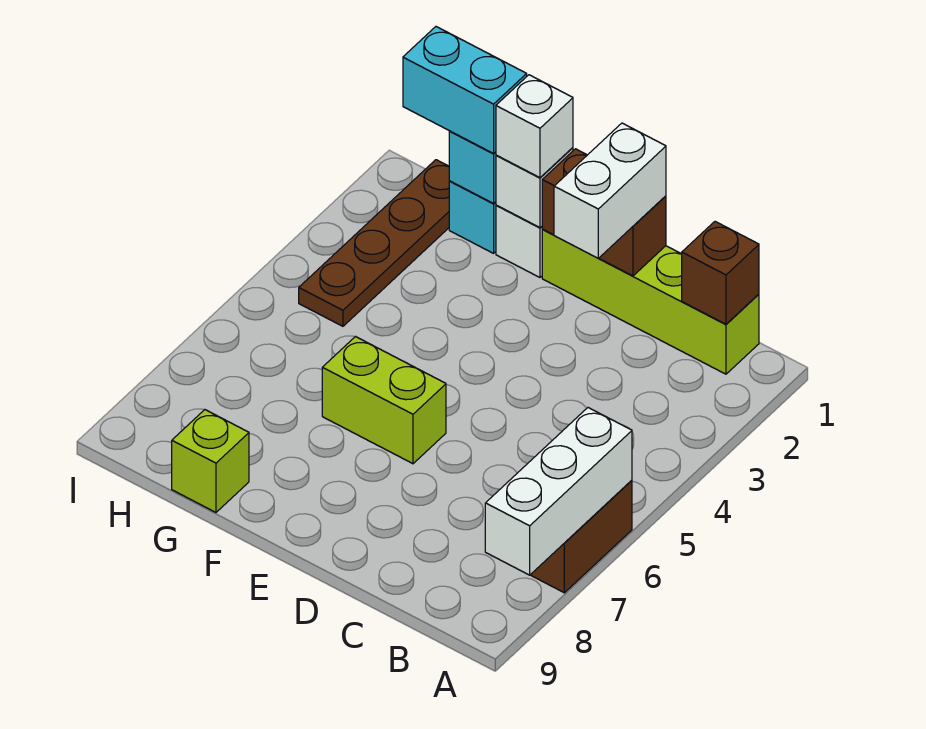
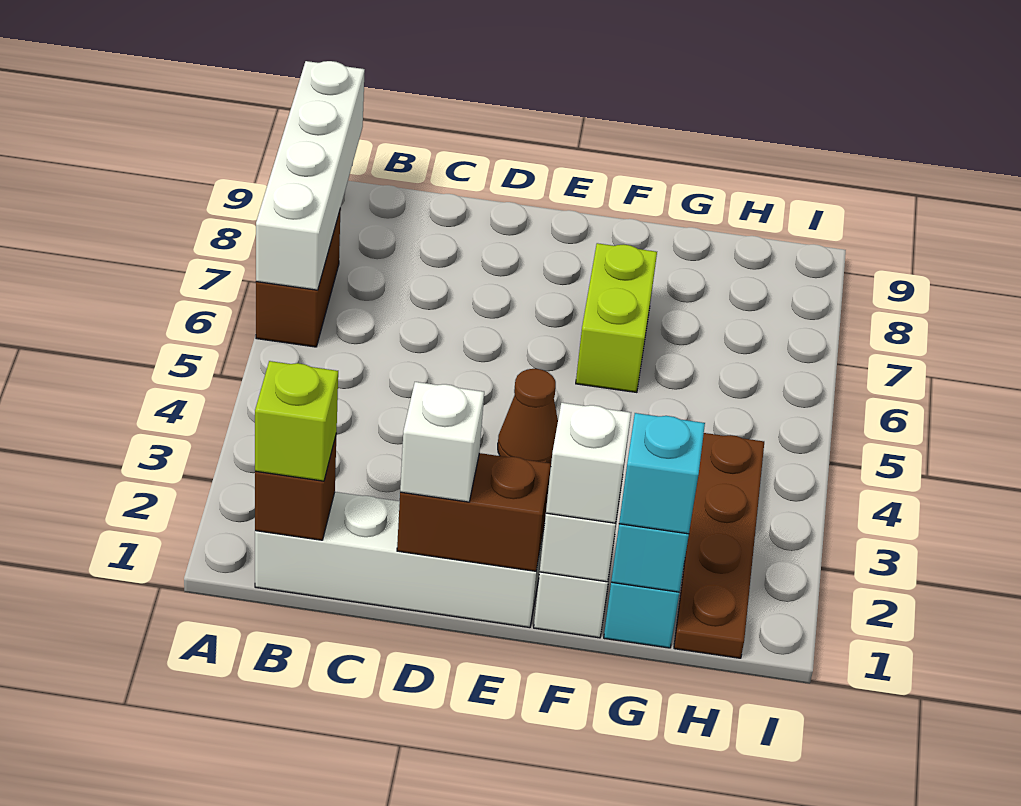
white 1x3 brick [485,408,632,575] -> white 1x4 brick [256,61,365,290]
lime 1x4 brick [542,230,759,374] -> white 1x4 brick [255,492,545,628]
white 1x2 brick [554,123,666,259] -> white 1x1 brick [400,382,484,502]
none -> brown 1x1 cone [498,369,558,463]
lime 1x2 brick [322,337,446,464] -> lime 1x2 brick turned to [576,243,657,392]
cyan 1x2 brick [403,27,527,153] -> cyan 1x1 brick [619,413,705,534]
lime 1x1 brick [172,410,249,512] -> lime 1x1 brick moved to [255,361,338,481]

